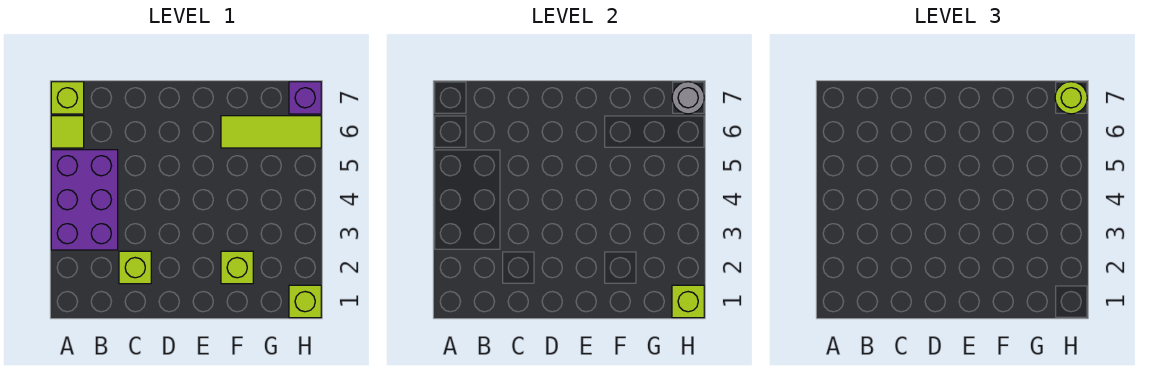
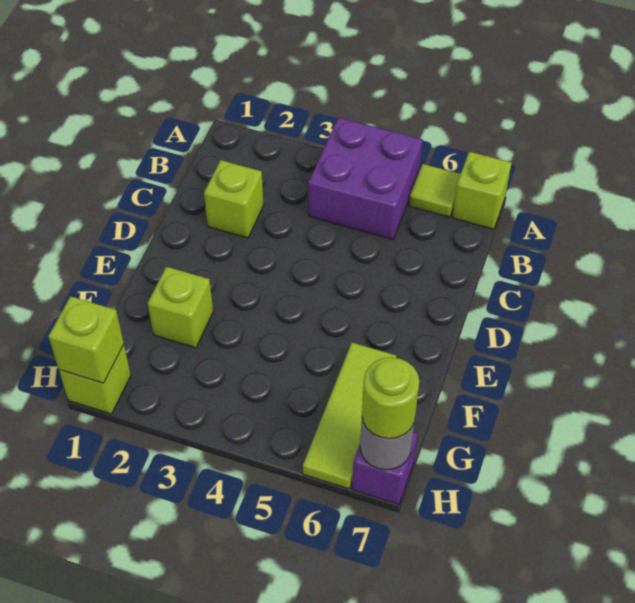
purple 2x3 brick [51,150,118,250] -> purple 2x2 brick [309,118,423,240]

